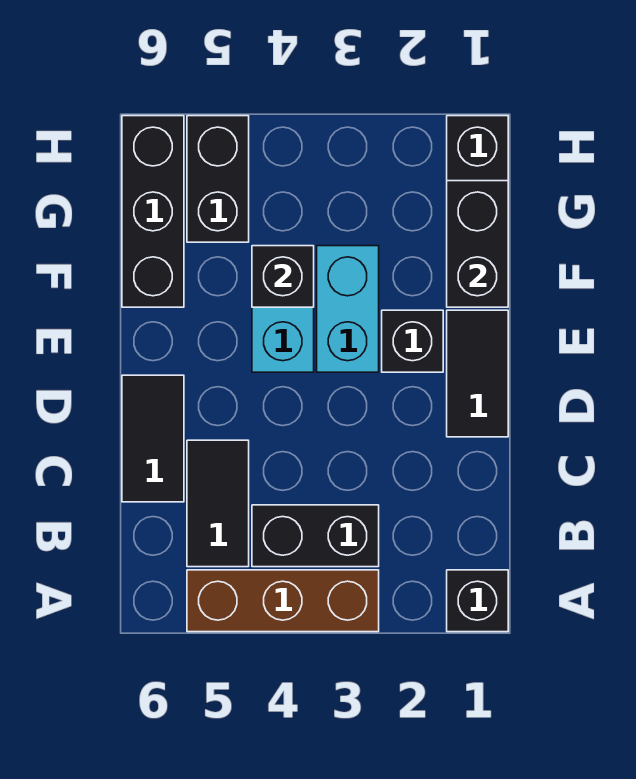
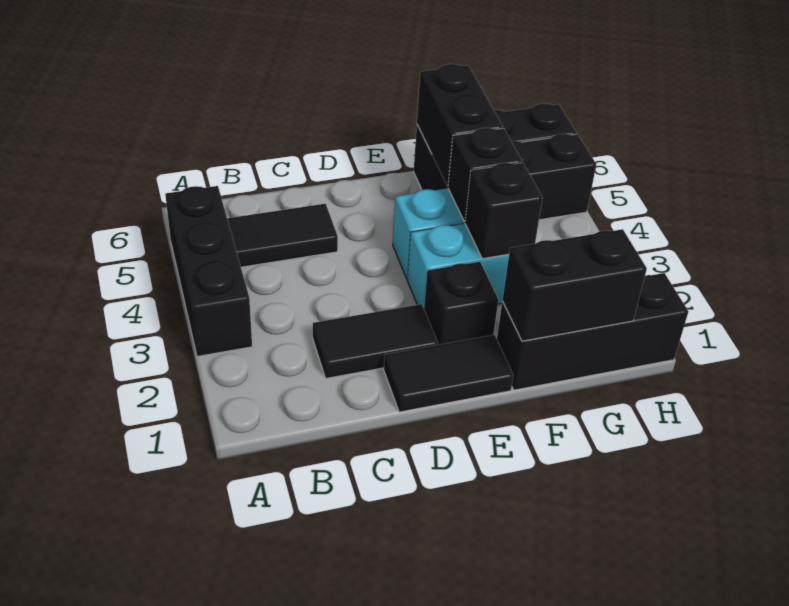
black 1x1 brick [447,570,508,632] -> black 1x1 brick moved to [465,163,543,259]
brown 1x3 brick [187,570,379,632] -> black 1x3 brick [165,186,252,356]
black 1x2 brick [252,505,379,567] -> black 1x2 brick moved to [417,64,503,186]
black 1x2 tile [122,375,184,502] -> black 1x2 tile moved to [313,304,438,378]

